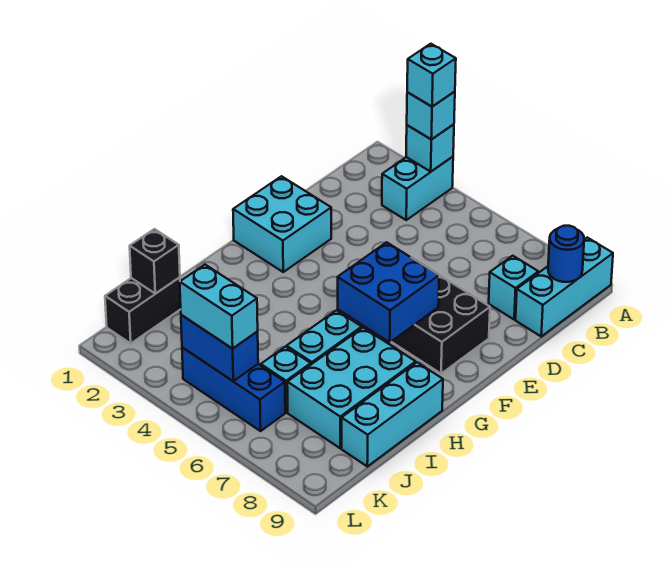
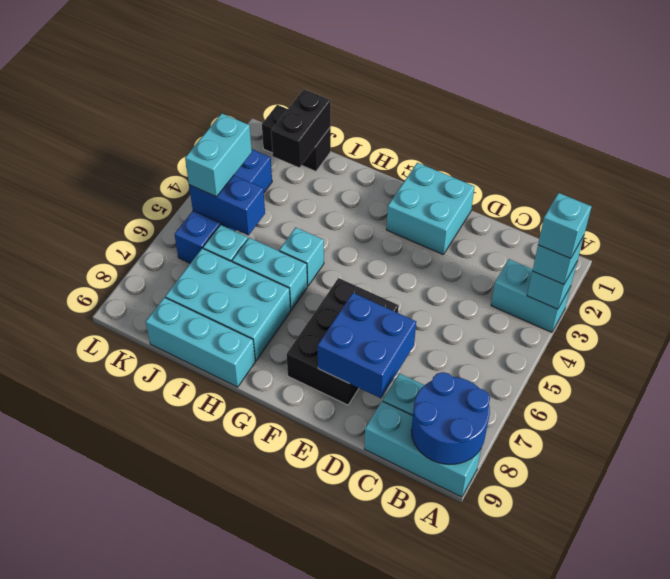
blue 1x1 round brick [548,226,584,282] -> blue 2x2 round brick [411,372,490,465]
blue 2x2 brick [338,242,439,342] -> blue 2x2 brick moved to [318,293,416,398]
none -> cyan 1x1 brick [279,228,324,286]
black 1x1 brick [130,229,180,294] -> black 1x2 brick [271,89,331,168]
blue 1x3 brick [182,348,285,431] -> blue 1x4 brick [174,149,272,263]
blue 1x2 brick [181,315,258,381] -> blue 1x2 brick turned to [189,175,265,235]

